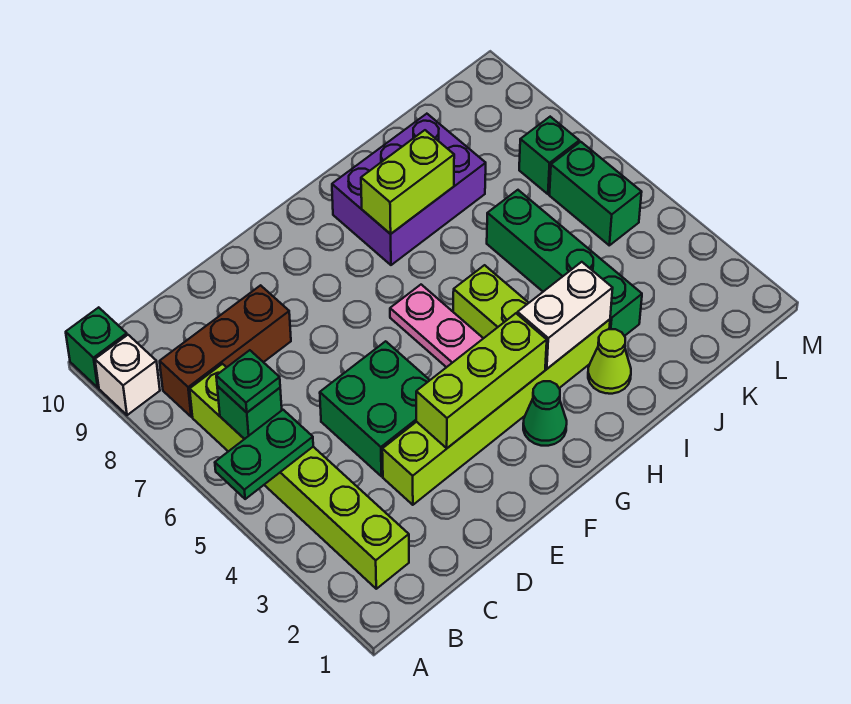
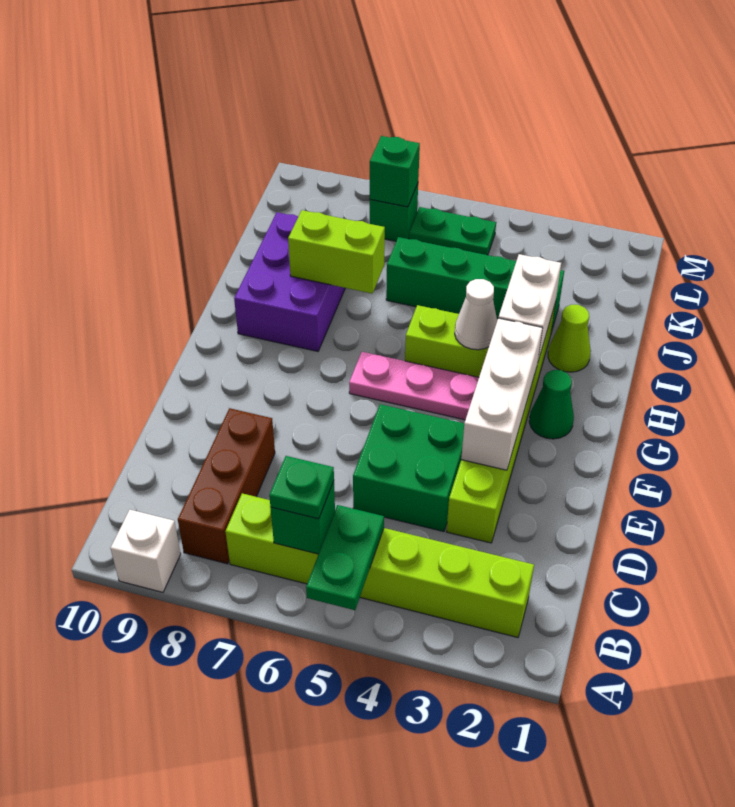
green 1x1 brick [66,307,127,388] -> green 1x1 brick moved to [370,136,420,207]
lime 1x3 brick [416,313,547,448] -> white 1x3 brick [461,318,542,470]
none -> white 1x1 cone [455,279,497,350]
lime 1x2 brick [361,130,454,234] -> lime 1x2 brick turned to [288,210,385,294]
green 1x2 brick [549,142,642,245] -> green 1x2 plate [409,207,496,255]

